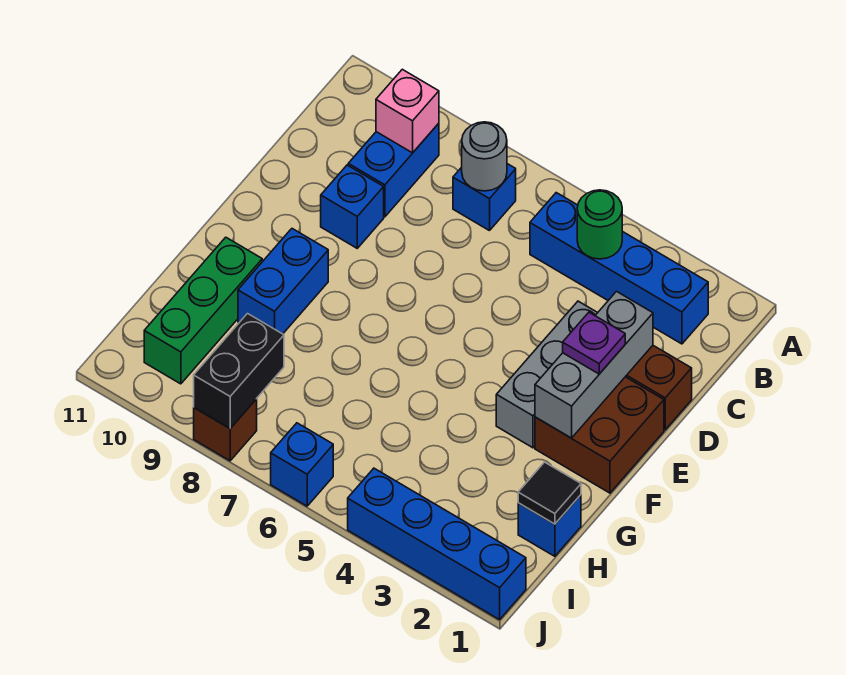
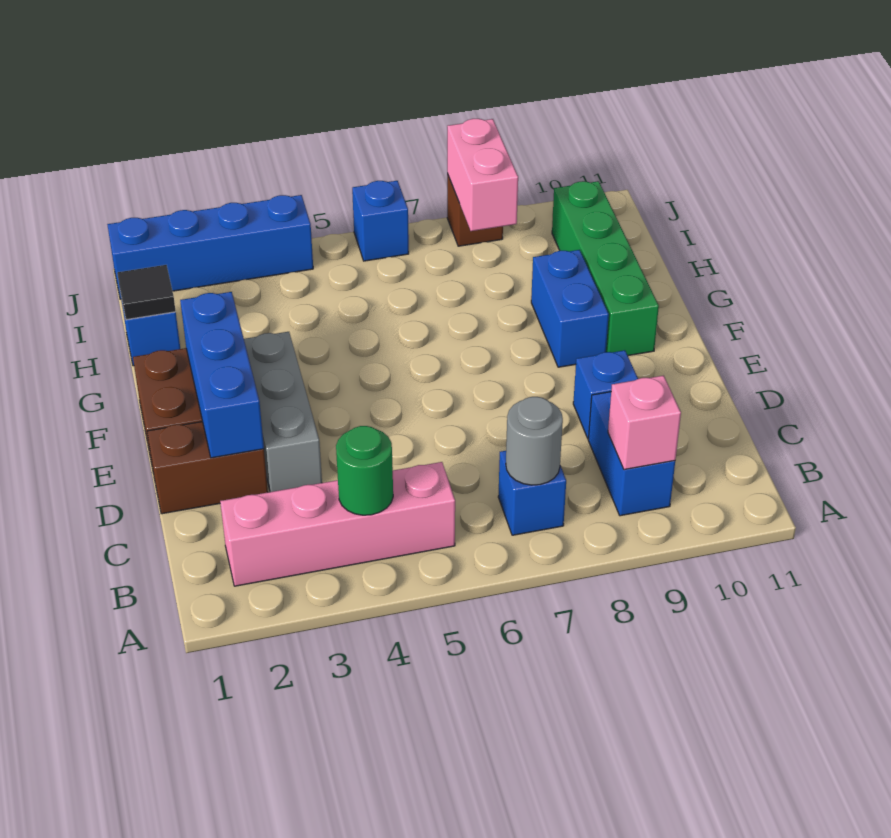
blue 1x4 brick [530,193,708,344] -> pink 1x4 brick [220,462,455,586]
grey 1x3 brick [535,292,653,438] -> blue 1x3 brick [180,292,264,458]
purple 1x1 plate [563,312,625,374] -> none
green 1x3 brick [144,237,262,384] -> green 1x4 brick [552,181,659,356]
black 1x2 brick [194,314,284,428] -> pink 1x2 brick [447,119,518,231]

